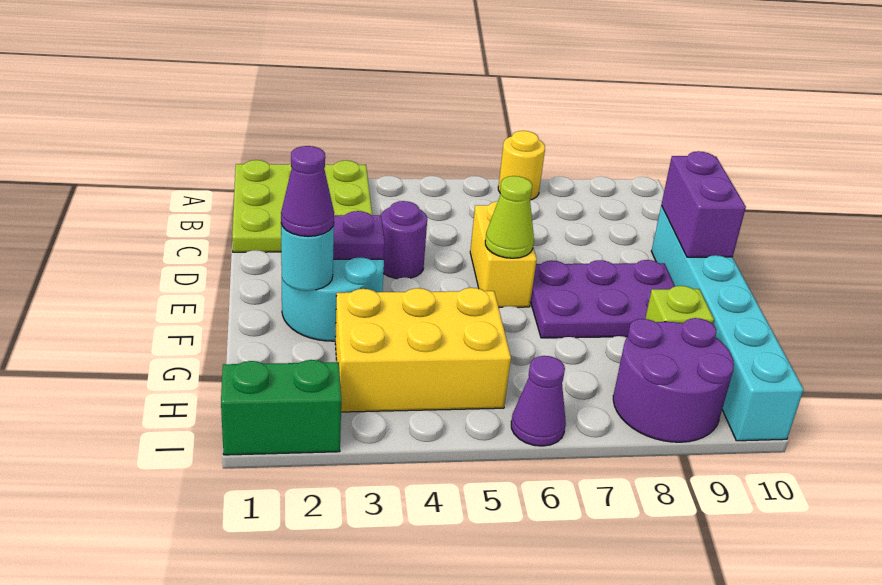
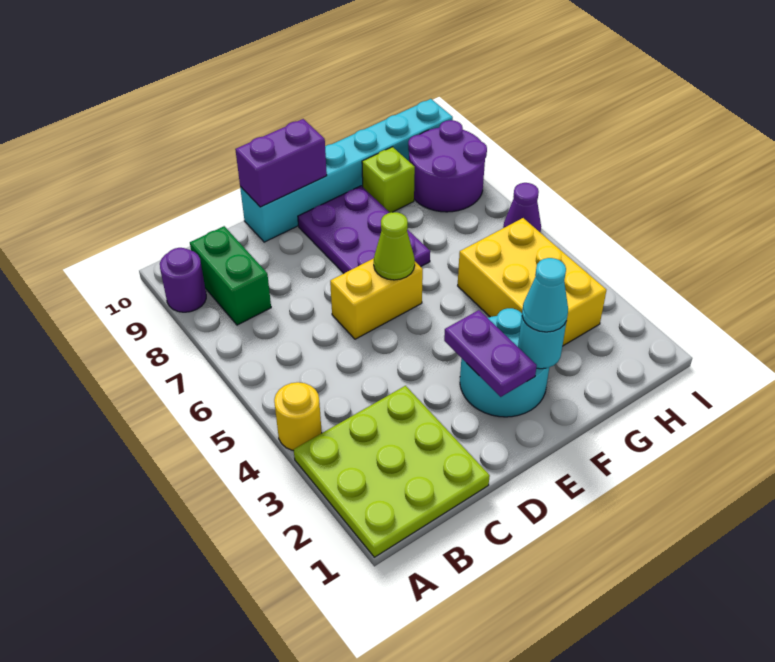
yellow 1x1 round brick [498,131,545,200] -> yellow 1x1 round brick moved to [274,382,322,451]
purple 1x1 round brick [381,201,427,279] -> purple 1x1 round brick moved to [160,248,206,312]
purple 1x1 cone [281,146,334,237] -> cyan 1x1 cone [522,258,568,332]
green 1x2 brick [221,360,341,455] -> green 1x2 brick moved to [190,226,271,325]

